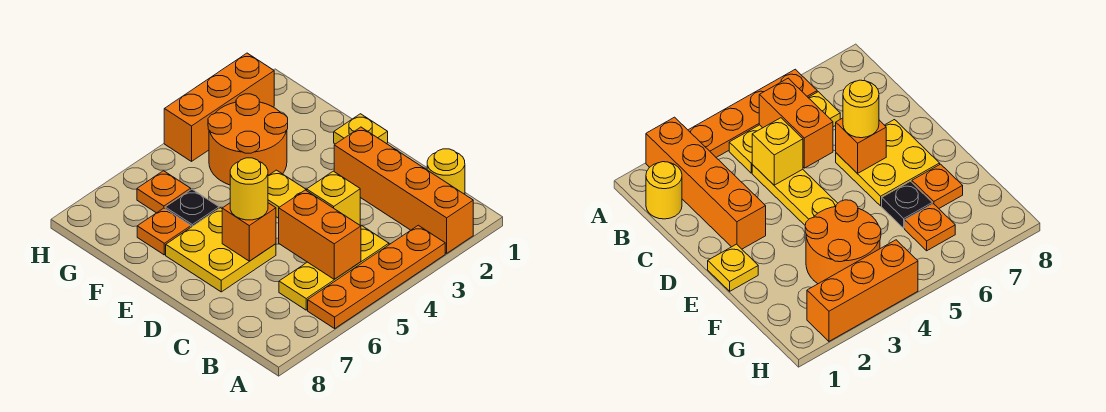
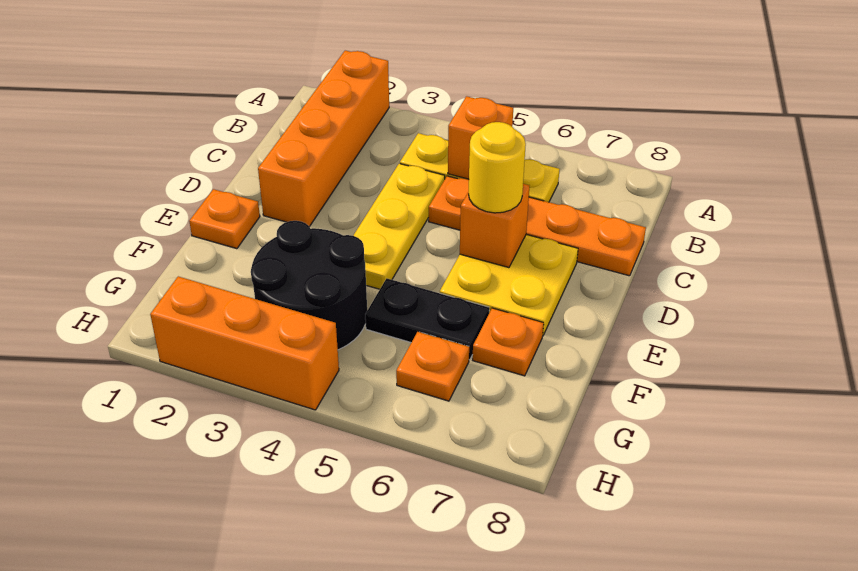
orange 1x4 plate [308,225,445,328] -> orange 1x4 plate moved to [429,176,646,276]
yellow 1x1 round brick [427,149,465,194] -> none
orange 1x2 brick [279,190,361,279] -> orange 1x1 brick [448,96,513,179]
yellow 1x1 brick [307,171,360,225] -> none
yellow 1x1 plate [334,114,388,144] -> orange 1x1 plate [189,189,260,249]
orange 2x2 round brick [208,94,288,185] -> black 2x2 round brick [251,221,367,350]
black 1x1 plate [165,189,219,227] -> black 1x2 plate [365,278,489,360]

